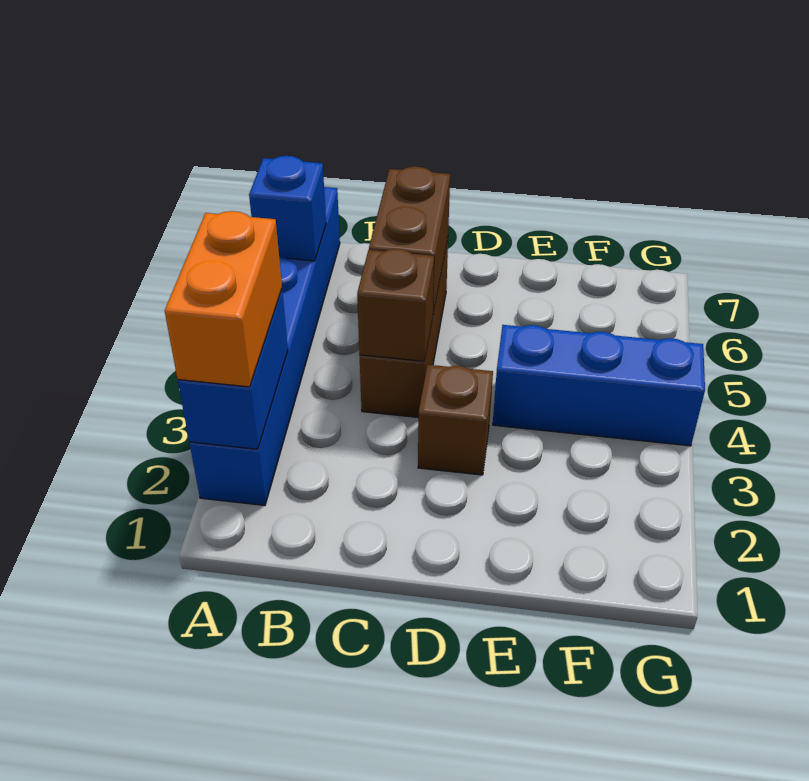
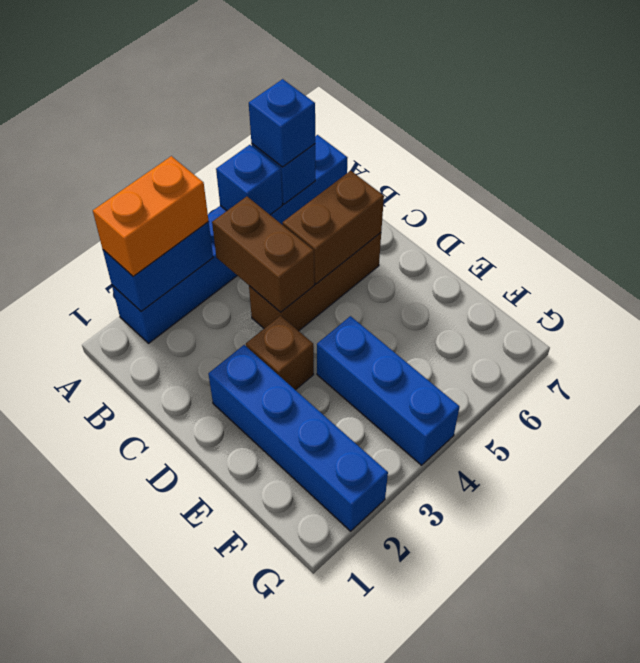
none -> blue 1x1 brick [216,145,282,215]
none -> blue 1x1 brick [249,79,315,167]
brown 1x1 brick [357,249,434,361] -> brown 1x2 brick [212,197,314,312]
none -> blue 1x4 brick [208,345,388,531]

